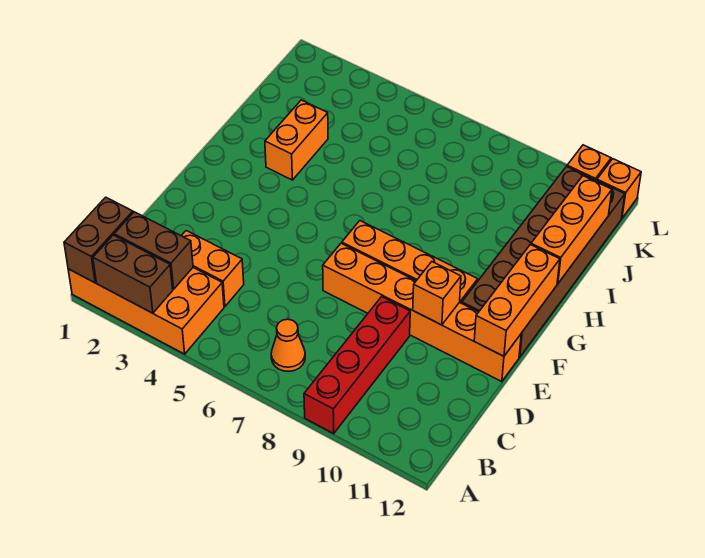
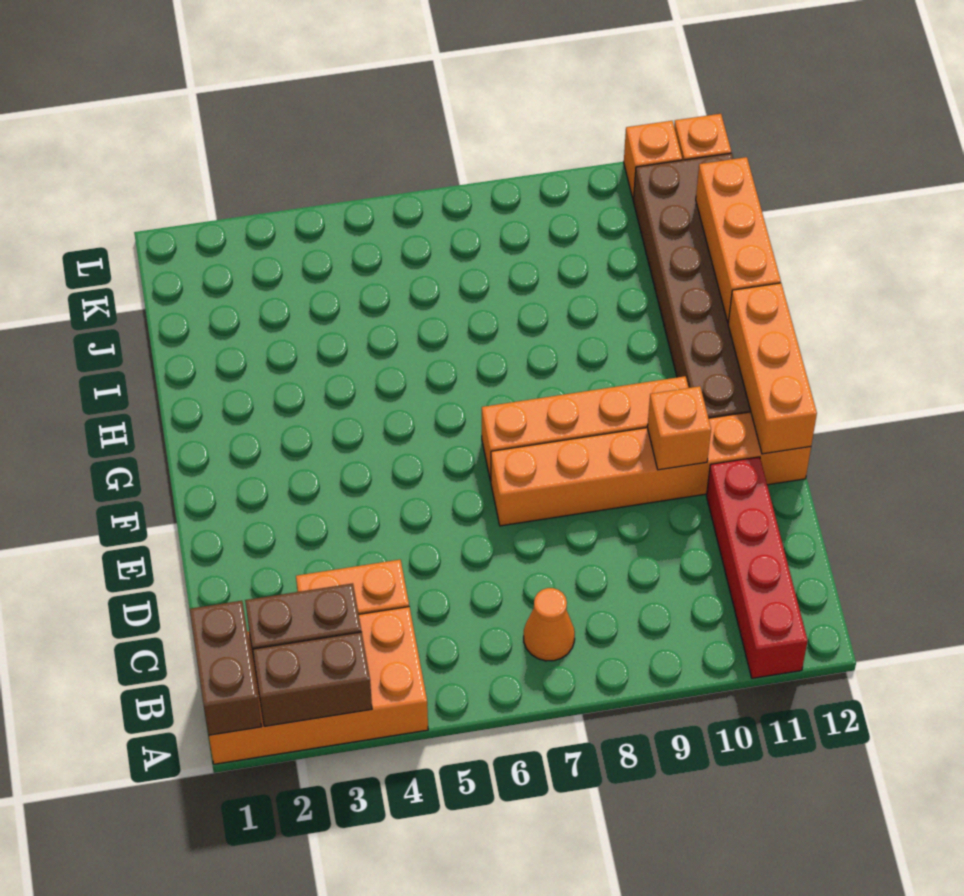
red 1x4 brick [304,297,410,433] -> red 1x4 brick moved to [706,457,808,678]
orange 1x2 brick [265,100,328,180] -> none

